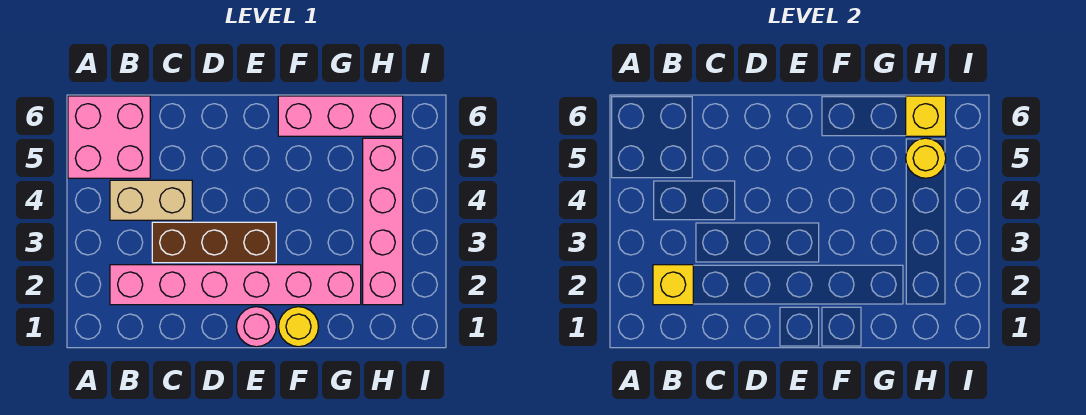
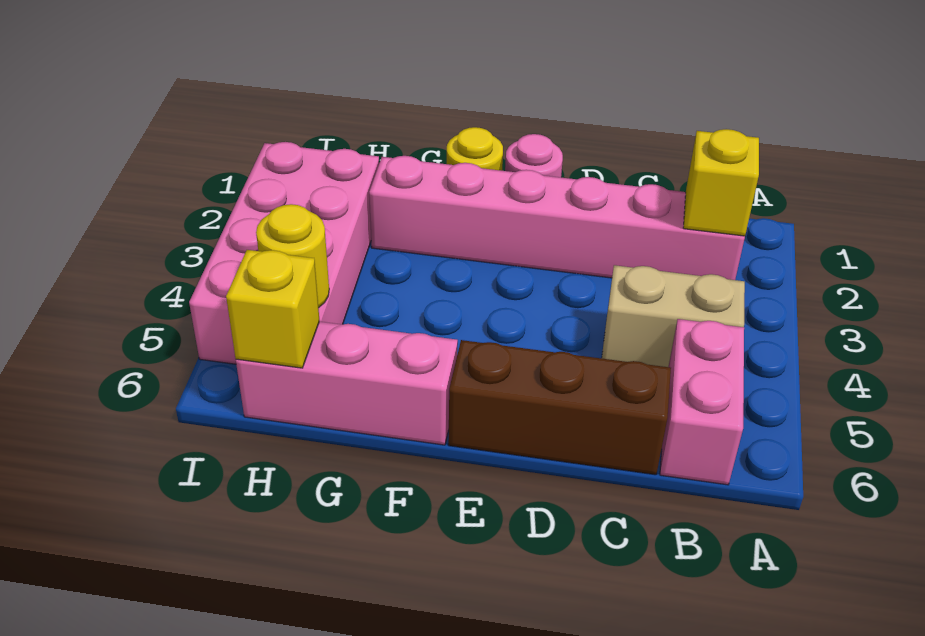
pink 2x2 brick [68,96,150,178] -> pink 1x2 brick [660,319,744,485]
brown 1x3 brick [152,222,276,263] -> brown 1x3 brick moved to [448,340,671,475]
pink 1x4 brick [363,138,403,305] -> pink 2x4 brick [189,142,379,364]

